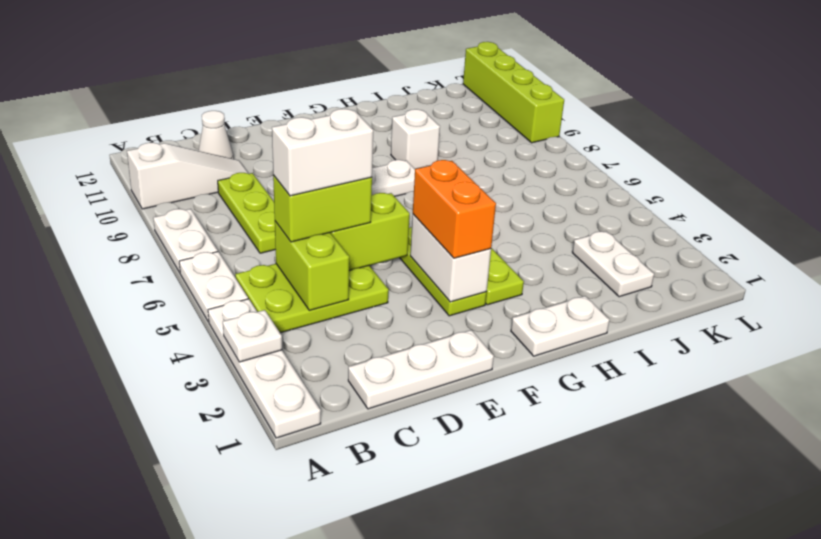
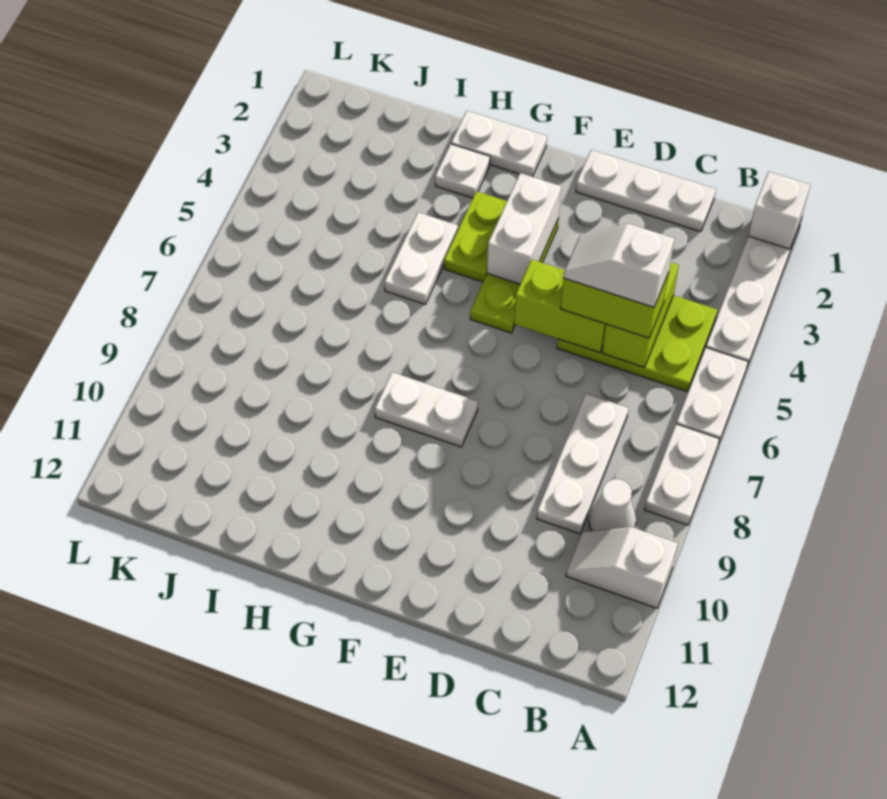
white 1x1 plate [223,310,282,362] -> white 1x1 plate moved to [435,144,490,198]
white 1x3 slope [127,143,249,209] -> white 1x2 slope [566,527,678,608]
white 1x2 brick [272,109,373,196] -> white 1x2 slope [563,224,674,307]
lime 1x3 plate [218,173,276,253] -> white 1x3 plate [537,394,628,534]
white 1x1 cone [199,111,234,159] -> white 1x1 cone moved to [589,479,636,531]
orange 1x2 brick [413,160,496,258] -> none
white 1x1 brick [391,109,440,169] -> white 1x1 brick moved to [749,172,810,249]
white 1x2 plate [572,231,654,297] -> white 1x2 plate moved to [385,212,458,304]
lime 1x4 brick [463,42,564,143] -> none

